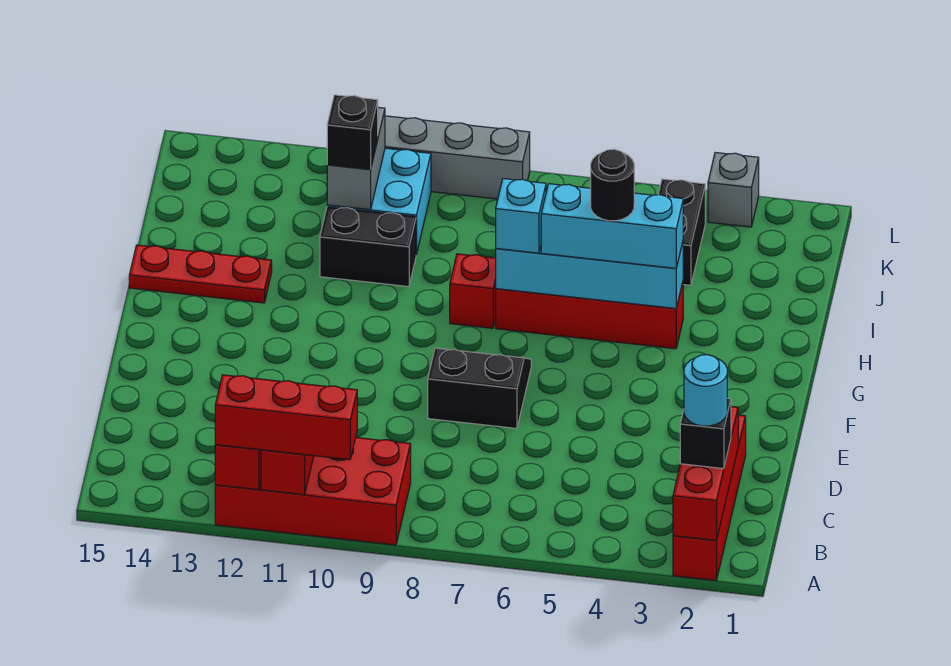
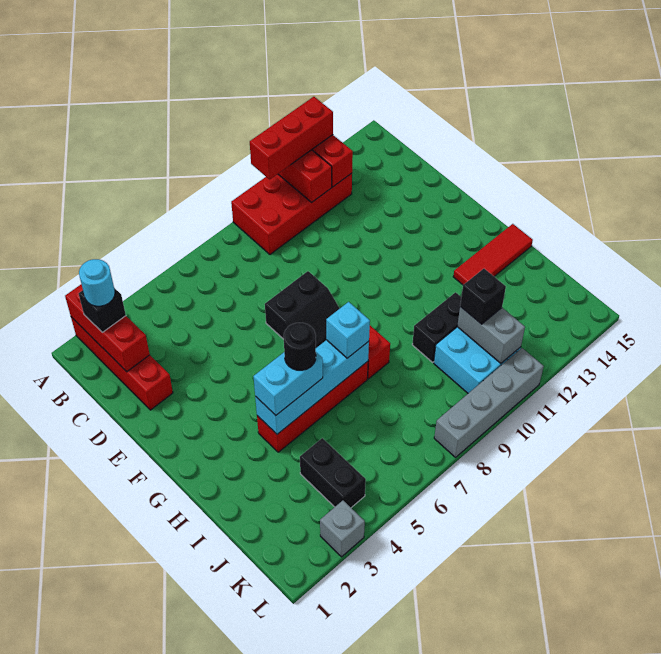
cyan 1x3 brick [541,184,683,268] -> cyan 1x2 brick [253,352,323,415]
red 1x3 plate [129,245,272,303] -> red 1x3 tile [453,224,533,285]

